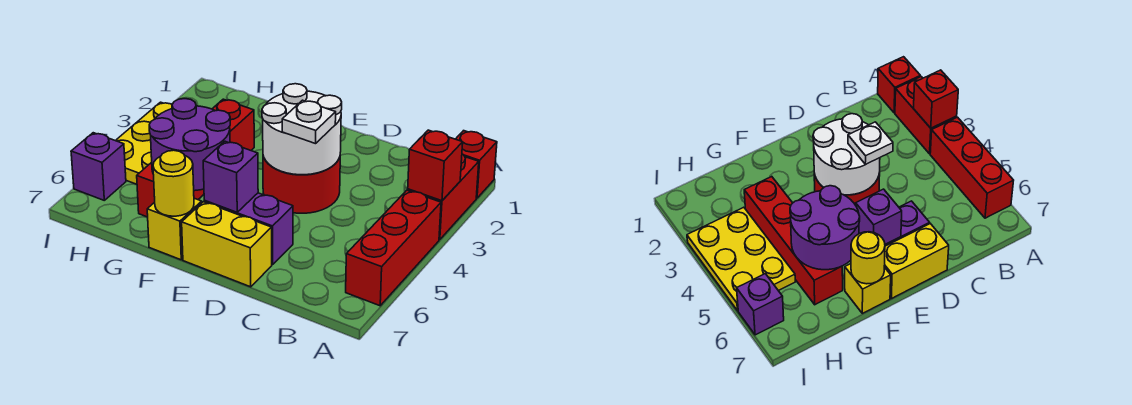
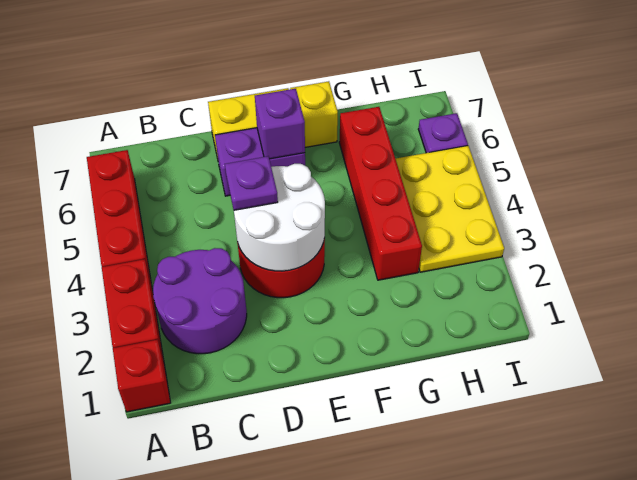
red 1x1 brick [408,130,463,201] -> none
white 1x1 plate [282,100,336,144] -> purple 1x1 plate [225,156,278,210]
purple 2x2 round brick [149,99,230,191] -> purple 2x2 round brick moved to [153,248,247,354]
yellow 1x1 round brick [153,150,194,216] -> none
purple 1x1 brick [71,133,126,200] -> purple 1x1 plate [418,113,468,153]

